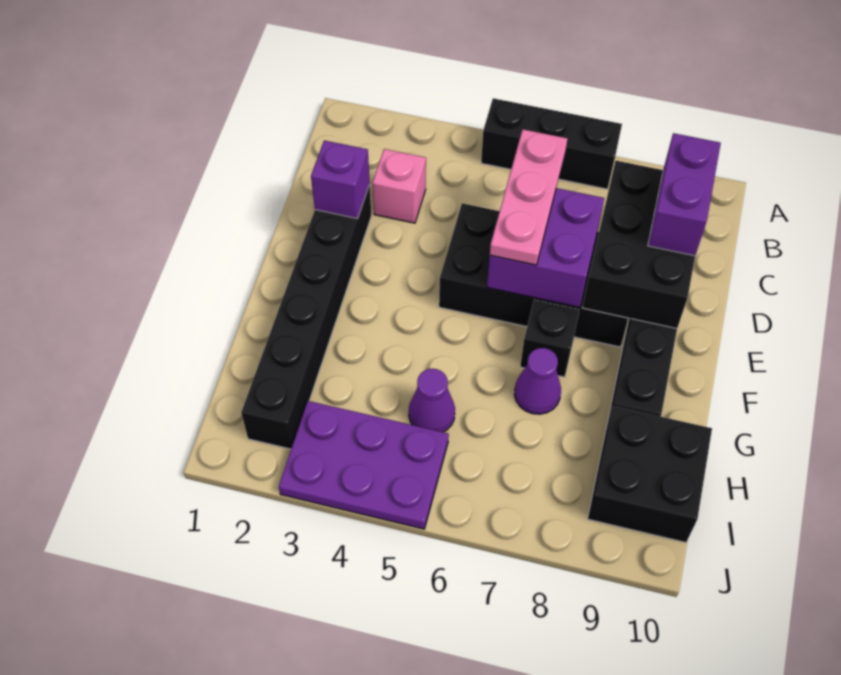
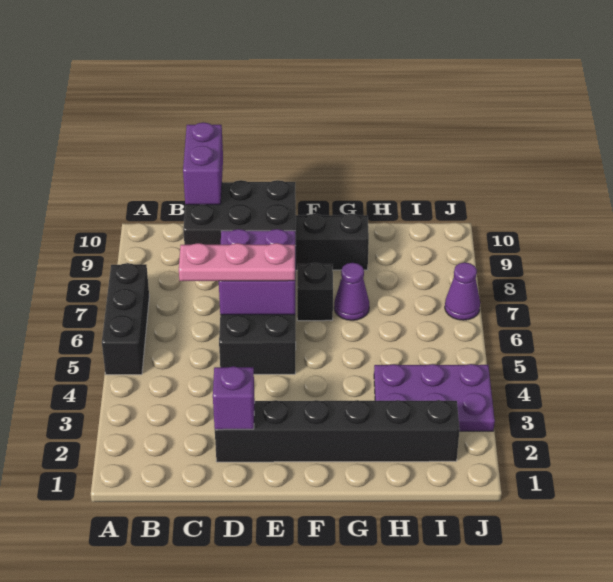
pink 1x1 brick [372,149,426,223] -> none
purple 1x2 brick [648,133,721,256] -> purple 1x2 brick turned to [183,122,223,205]
purple 1x1 cone [409,369,455,432] -> purple 1x1 cone moved to [445,262,480,320]
black 2x2 brick [588,406,712,542] -> none
purple 2x3 plate [279,401,449,529] -> purple 2x3 plate turned to [374,364,495,431]

